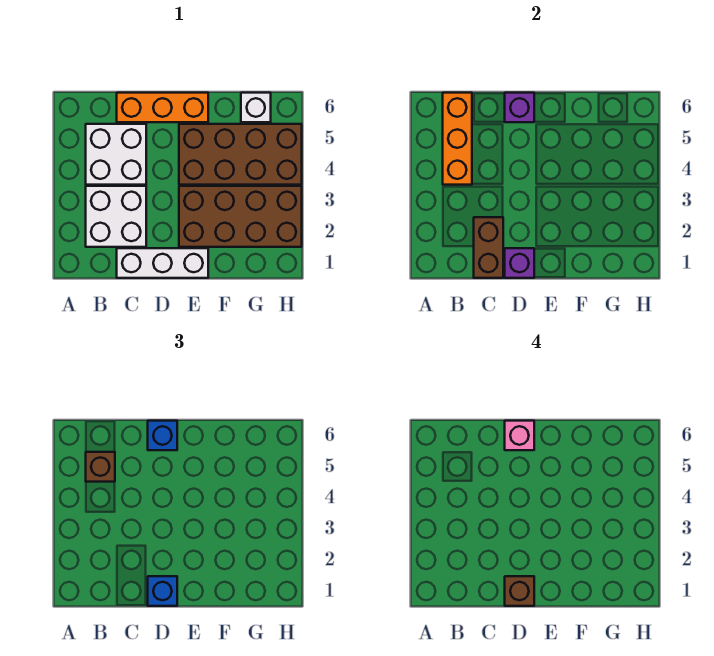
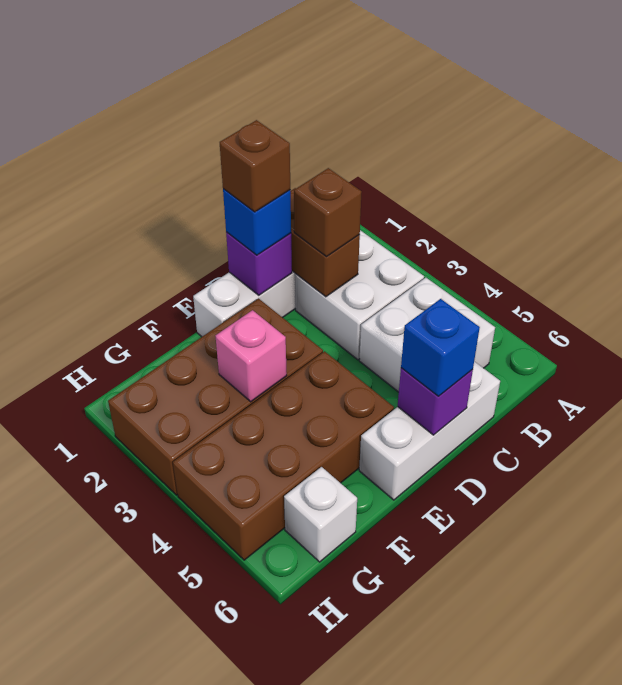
orange 1x3 brick [443,93,472,185] -> none
brown 1x1 brick [86,452,115,482] -> brown 1x1 brick moved to [294,168,362,257]
orange 1x3 brick [117,93,208,122] -> white 1x3 brick [359,362,500,500]
pink 1x1 brick [505,421,534,450] -> pink 1x1 brick moved to [216,310,287,402]

